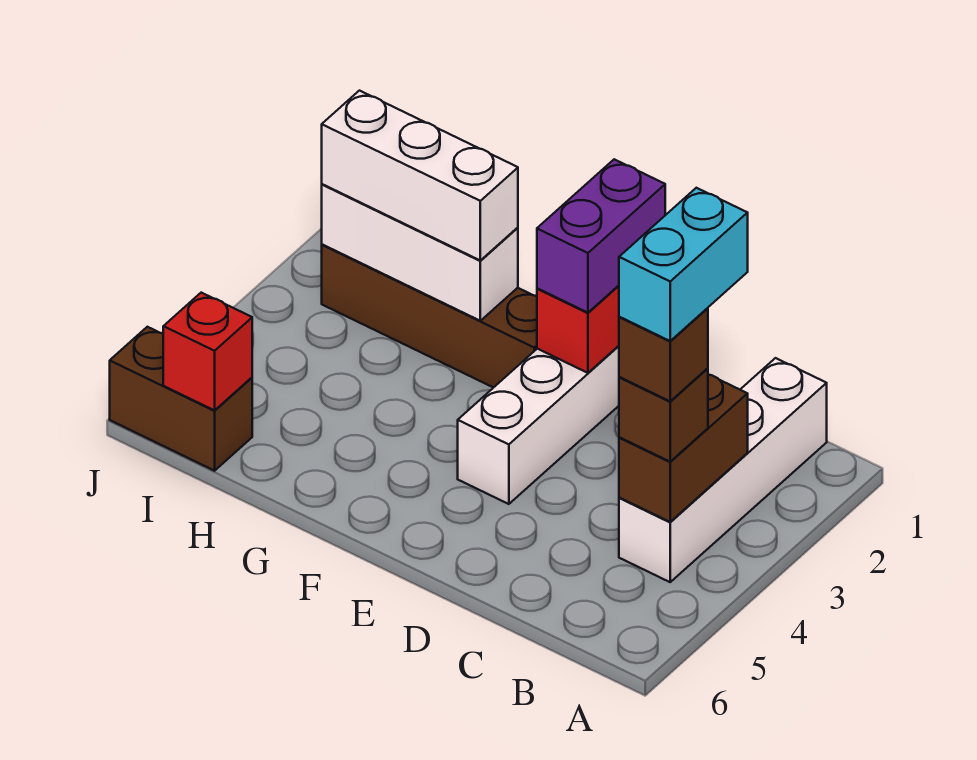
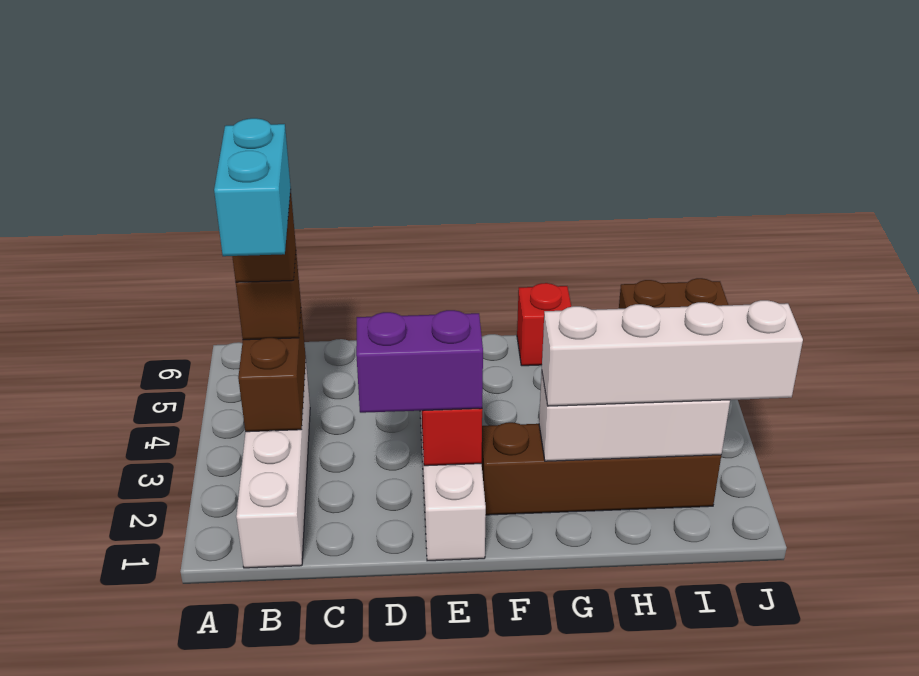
purple 1x2 brick [537,159,665,313] -> purple 1x2 brick turned to [356,310,483,413]
white 1x3 brick [322,91,518,260] -> white 1x4 brick [542,300,803,406]
red 1x1 brick [163,293,252,410] -> red 1x1 brick moved to [517,283,571,366]

